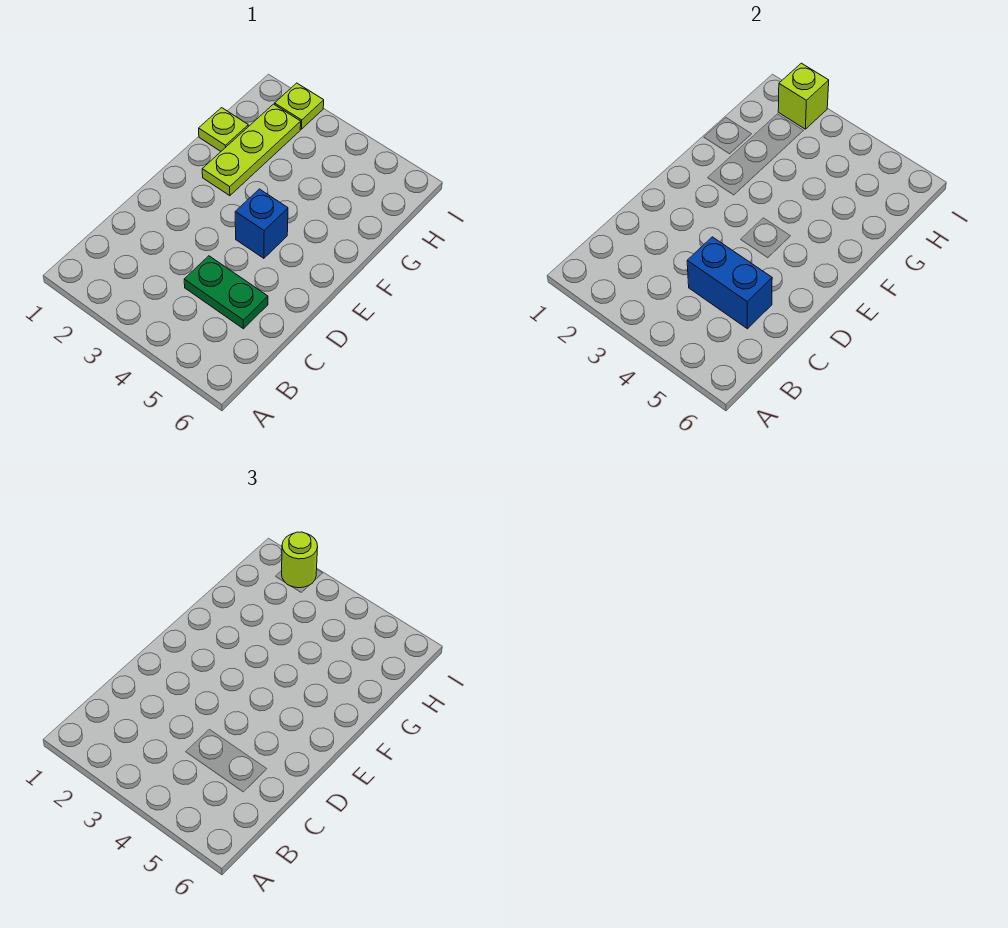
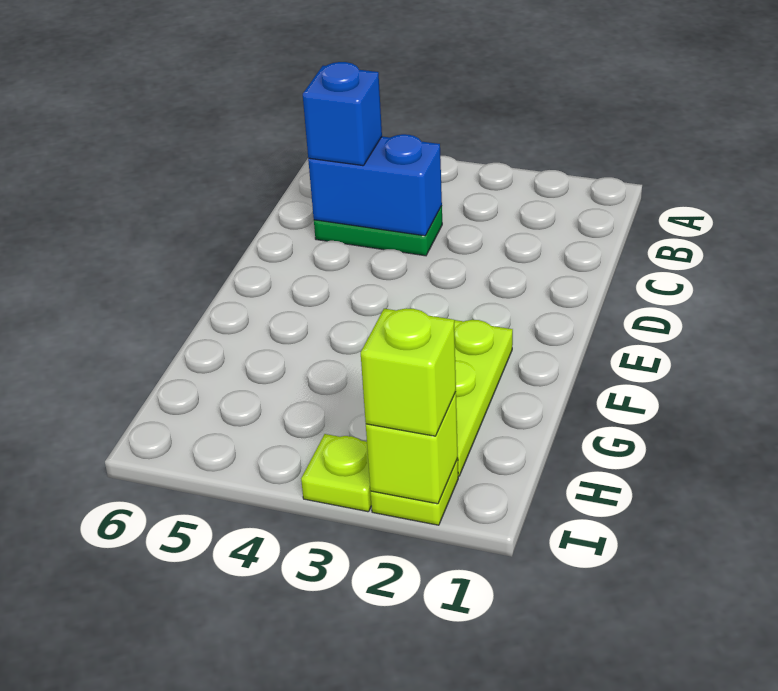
blue 1x1 brick [235,189,288,258] -> blue 1x1 brick moved to [303,62,382,166]
lime 1x1 plate [199,108,248,151] -> lime 1x1 plate moved to [301,434,371,512]
lime 1x1 round brick [282,532,318,588] -> lime 1x1 brick [361,308,456,436]

